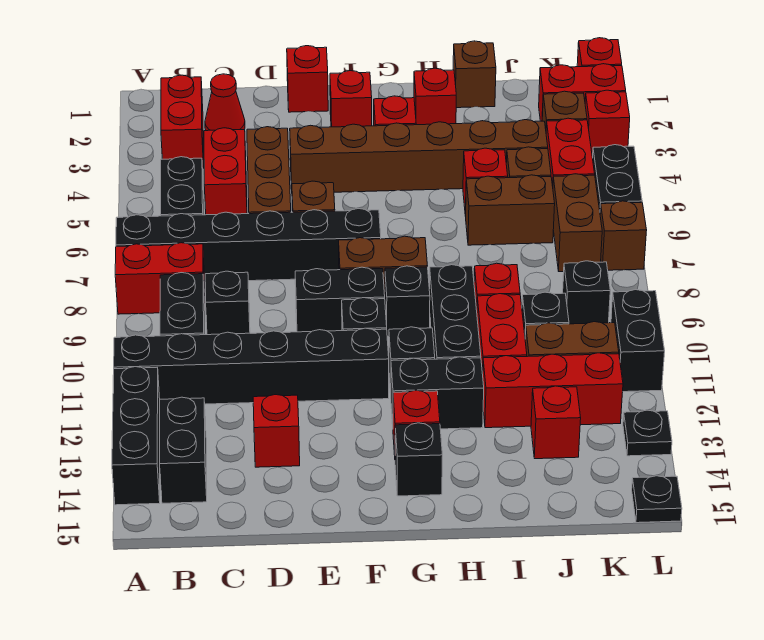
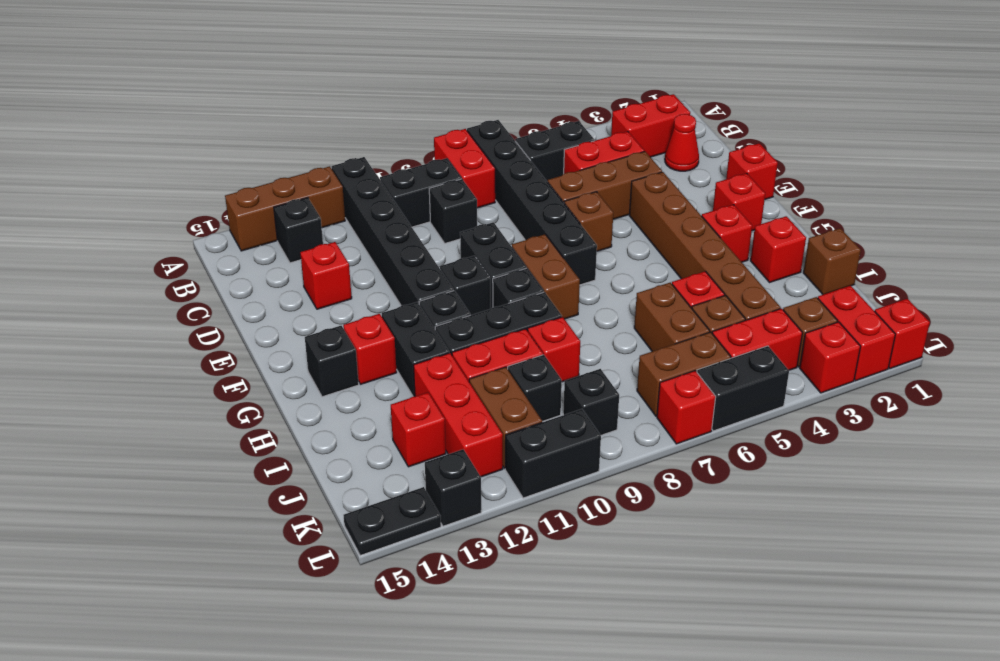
black 1x3 brick [112,367,160,505] -> brown 1x3 brick [225,166,345,251]
black 1x2 brick [160,397,207,503] -> black 1x1 brick [274,198,323,263]
brown 1x1 brick [600,201,647,270] -> red 1x1 brick [657,371,716,444]
black 1x1 plate [623,410,672,456] -> black 1x1 brick [425,449,481,526]
black 1x1 plate [632,476,682,523] -> black 1x2 plate [343,487,441,556]

